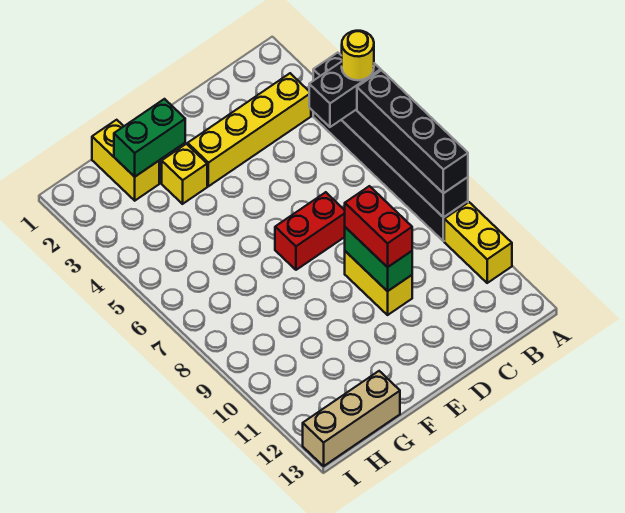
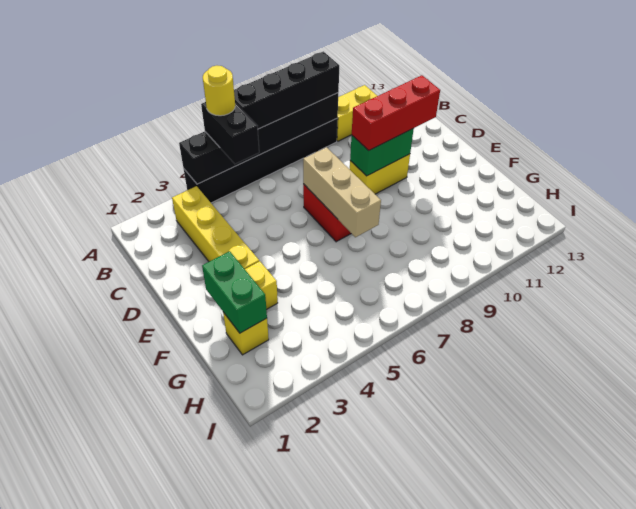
red 1x2 brick [345,186,412,267] -> red 1x3 brick [352,75,440,150]
yellow 1x2 brick [92,120,159,201] -> yellow 1x1 brick [223,312,269,355]
tan 1x3 brick [303,371,400,466] -> tan 1x3 brick moved to [303,147,381,237]

